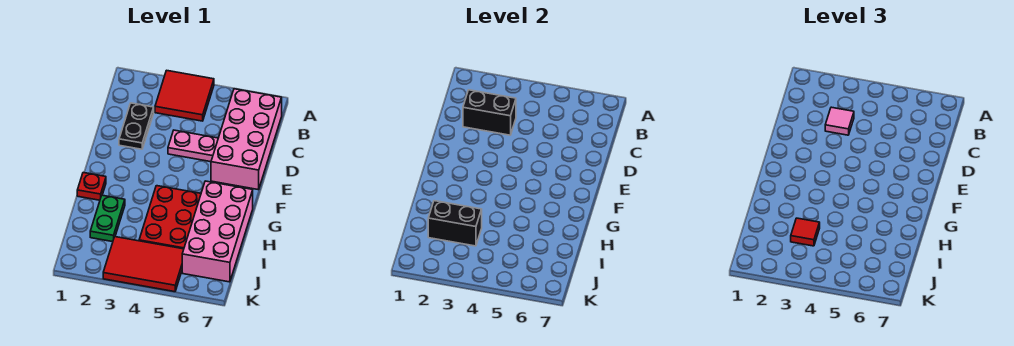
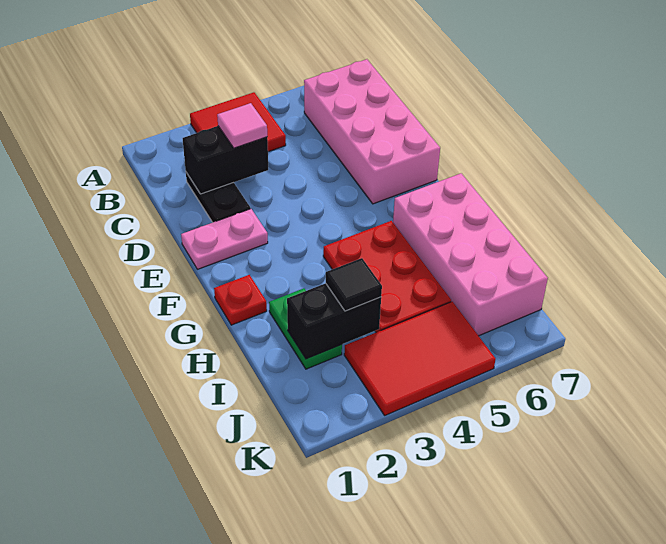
pink 1x2 plate [168,130,218,162] -> pink 1x2 plate moved to [181,209,268,269]
red 1x1 tile [791,218,820,246] -> black 1x1 tile [326,258,382,311]

